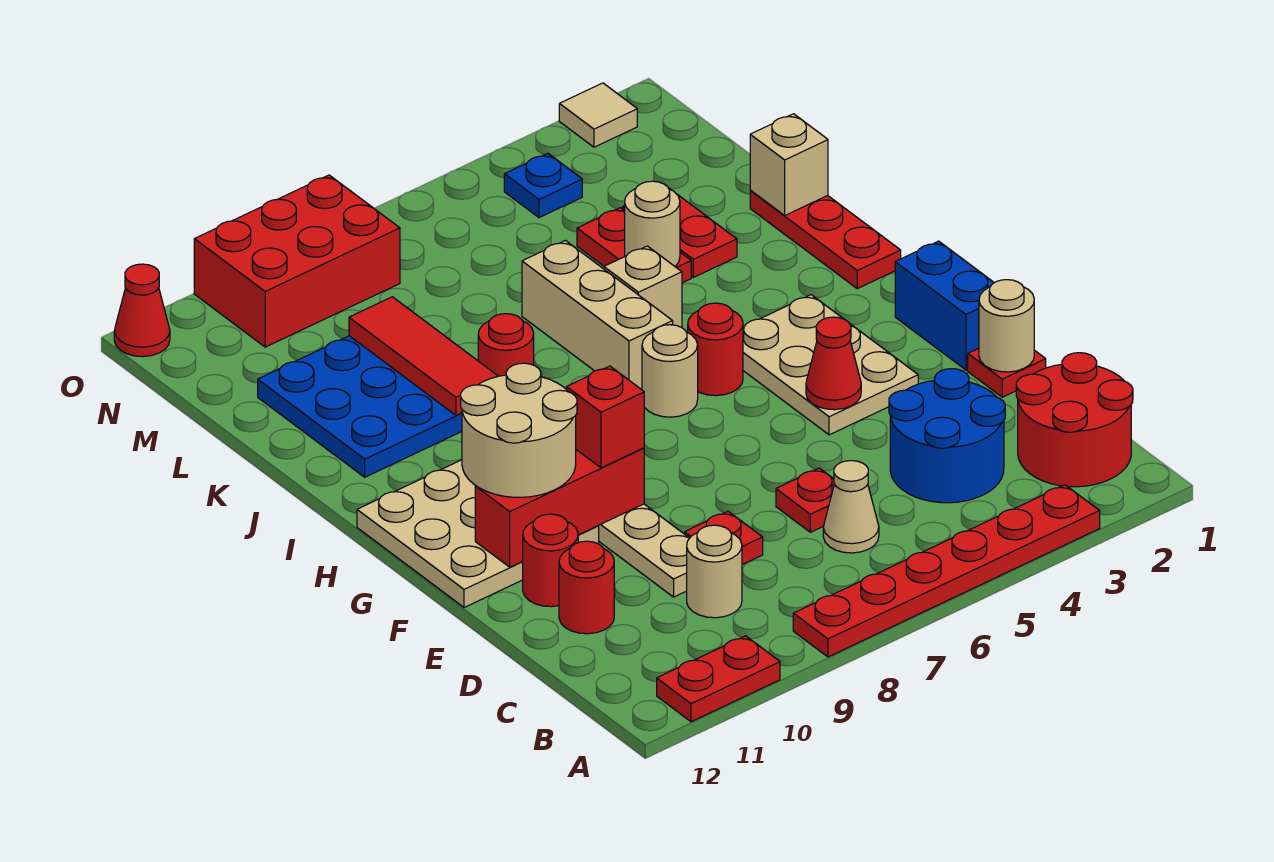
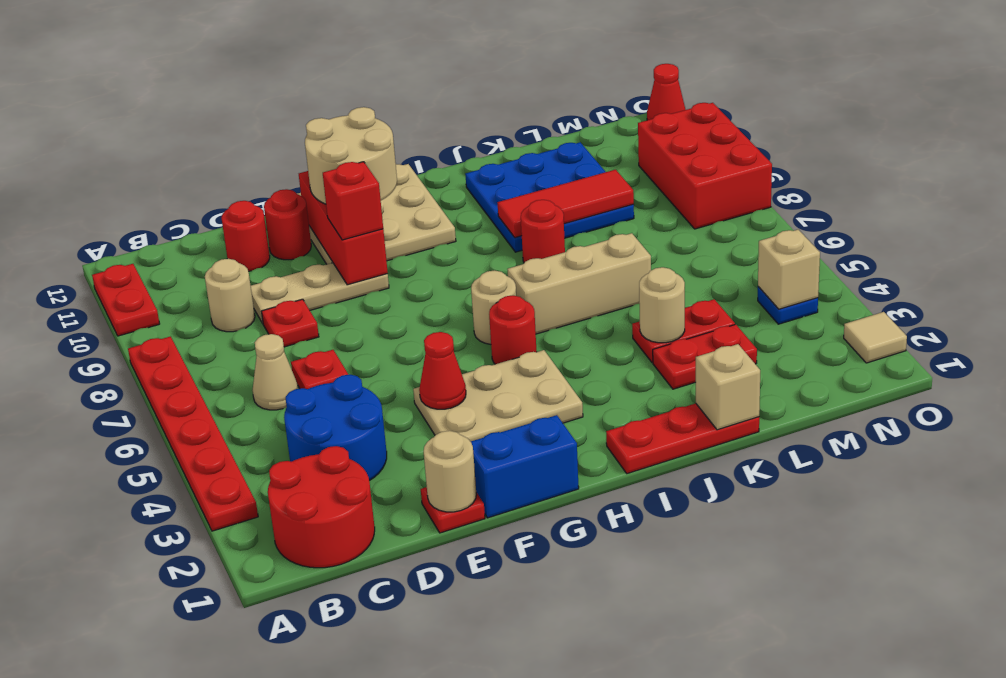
tan 1x1 brick [604,246,682,327] -> tan 1x1 brick moved to [758,229,820,309]

